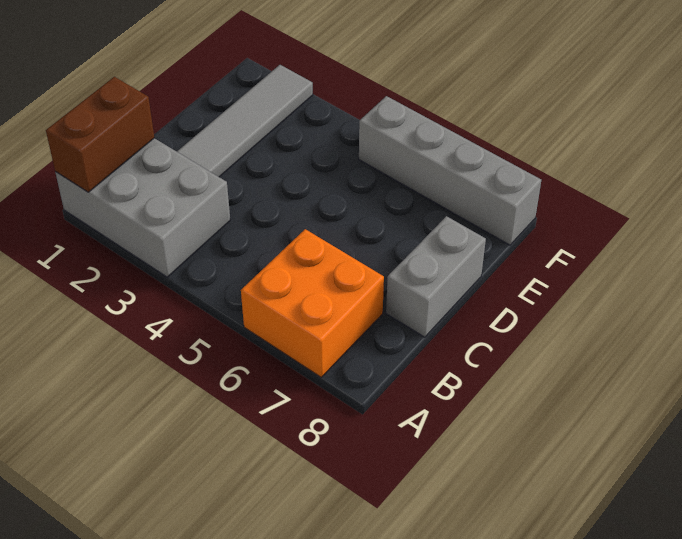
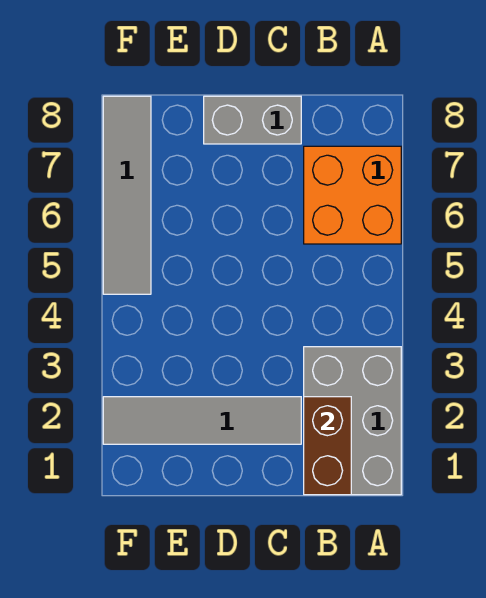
brown 1x2 brick [46,77,154,192] -> brown 1x2 brick turned to [304,397,351,495]
grey 1x4 brick [359,96,541,245] -> grey 1x4 tile [103,96,151,294]

